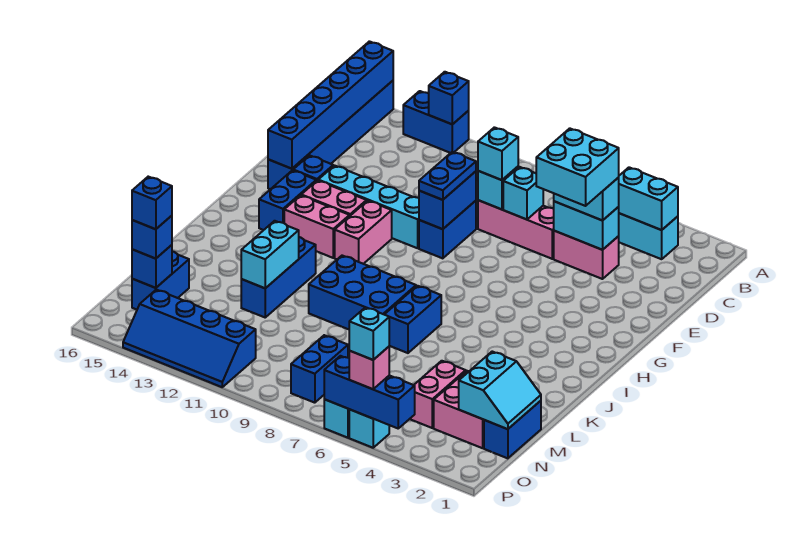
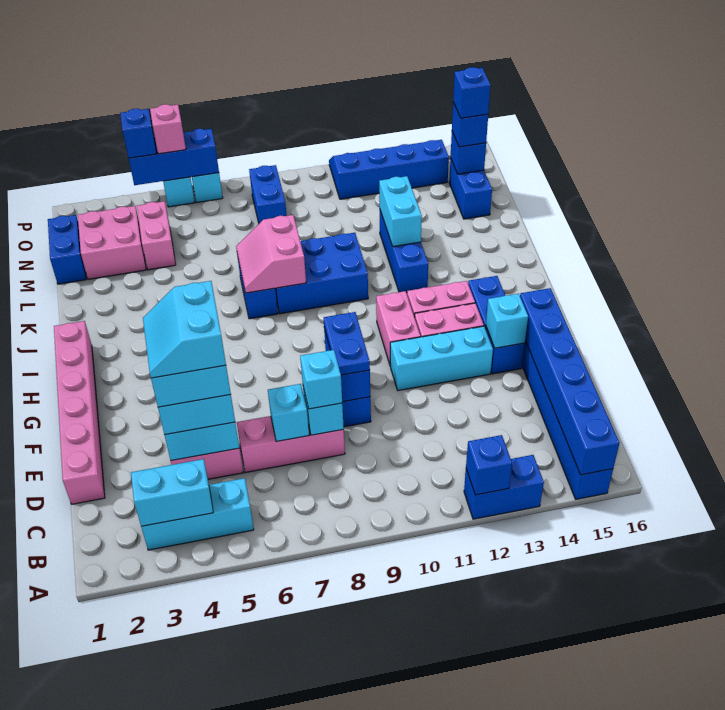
none -> pink 1x6 brick [54,321,105,504]
cyan 1x4 brick [318,166,419,248] -> cyan 1x3 brick [390,326,493,391]
none -> pink 2x2 slope [236,215,306,293]
cyan 2x2 slope [459,352,541,429] -> cyan 2x2 slope moved to [143,281,226,378]
none -> blue 1x1 brick [120,109,157,158]
cyan 1x1 brick [349,307,389,360] -> cyan 1x1 brick moved to [486,294,528,348]

